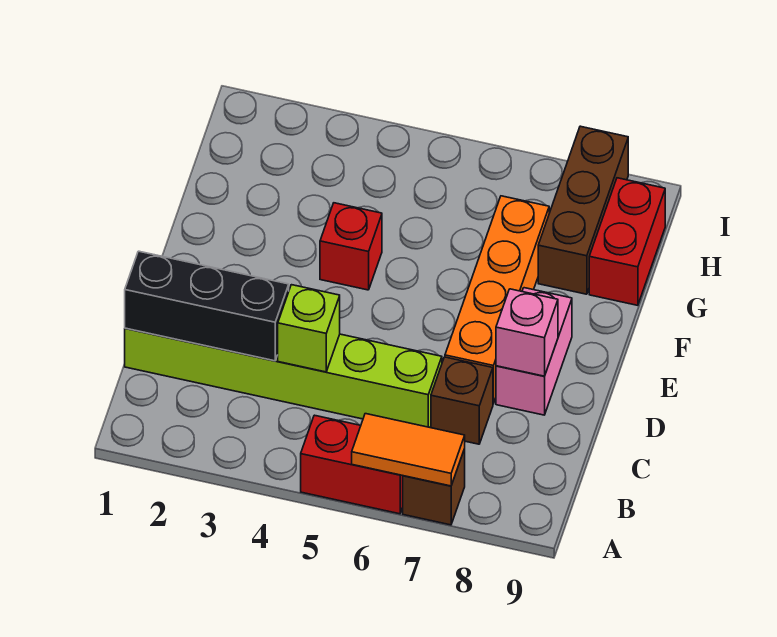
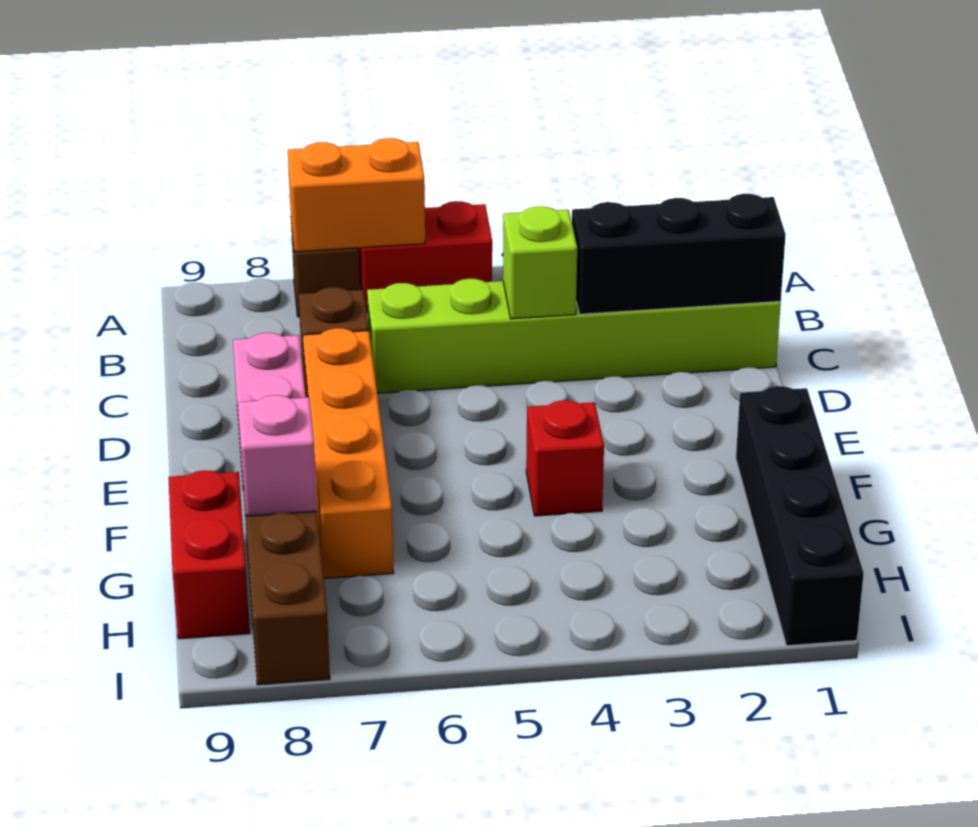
orange 1x2 tile [352,414,465,486] -> orange 1x2 brick [288,138,425,252]
pink 1x1 brick [496,289,558,376] -> pink 1x1 brick moved to [238,395,317,516]
none -> black 1x4 brick [736,386,864,646]

